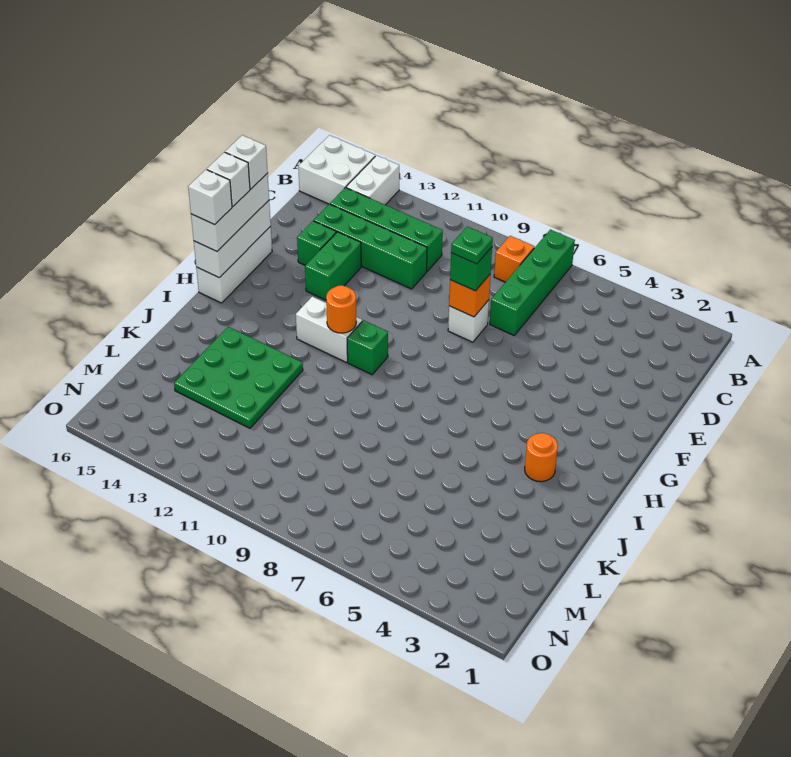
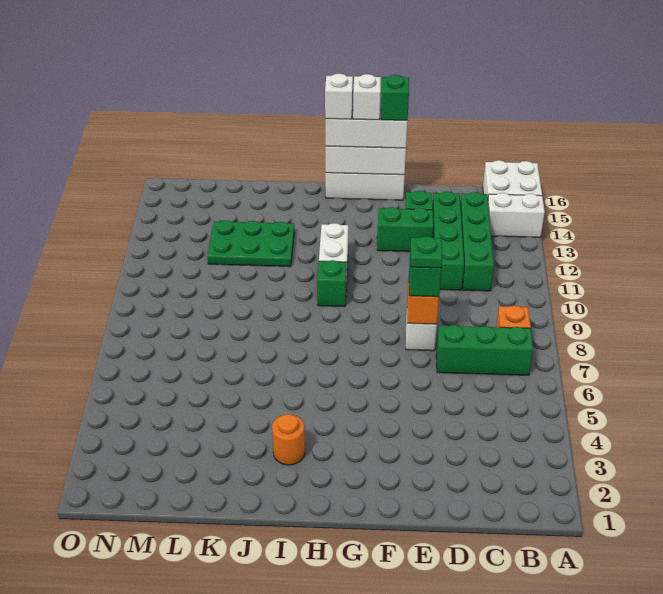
green 1x4 brick [490,229,575,335] -> green 1x3 brick [436,325,533,375]
white 1x1 brick [225,135,268,189] -> green 1x1 brick [381,75,409,120]
orange 1x1 round brick [326,285,356,333] -> none
green 3x3 plate [174,327,303,428] -> green 2x3 plate [207,220,294,267]

